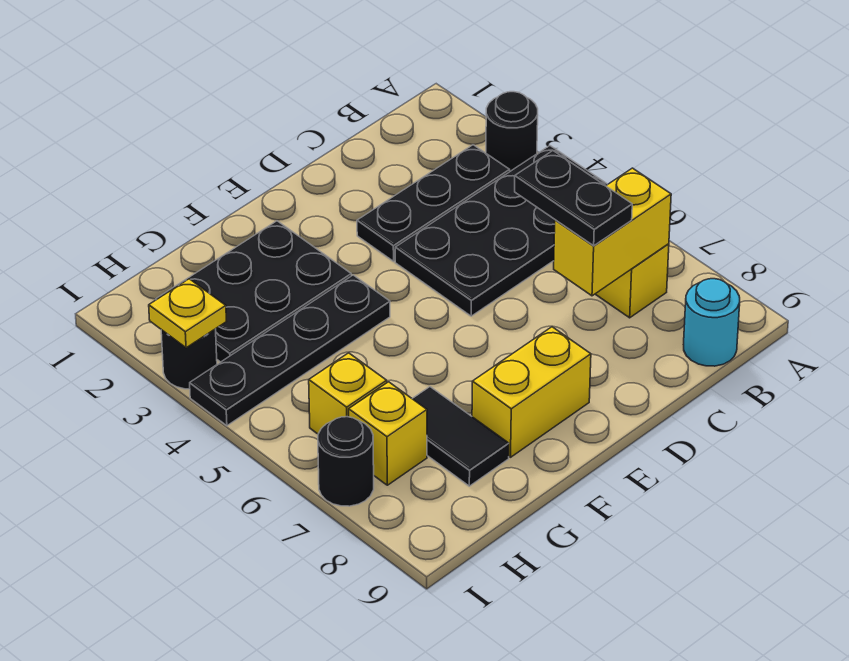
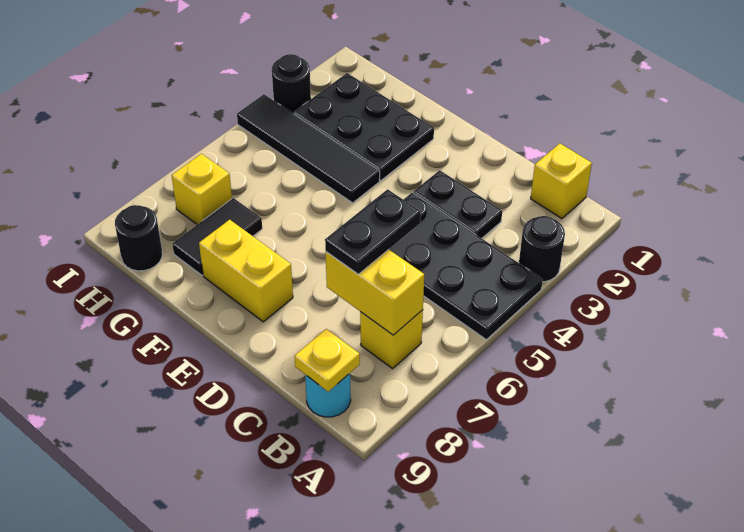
black 1x3 plate [357,145,510,261] -> black 1x2 plate [413,170,502,238]
black 1x4 plate [190,275,390,426] -> black 1x4 tile [237,94,380,203]
yellow 1x1 brick [309,353,387,434] -> yellow 1x1 brick moved to [531,143,592,219]
yellow 1x1 plate [149,279,226,348] -> yellow 1x1 plate moved to [294,329,360,392]
black 1x1 round brick [318,417,374,506] -> black 1x1 round brick moved to [115,205,162,271]

